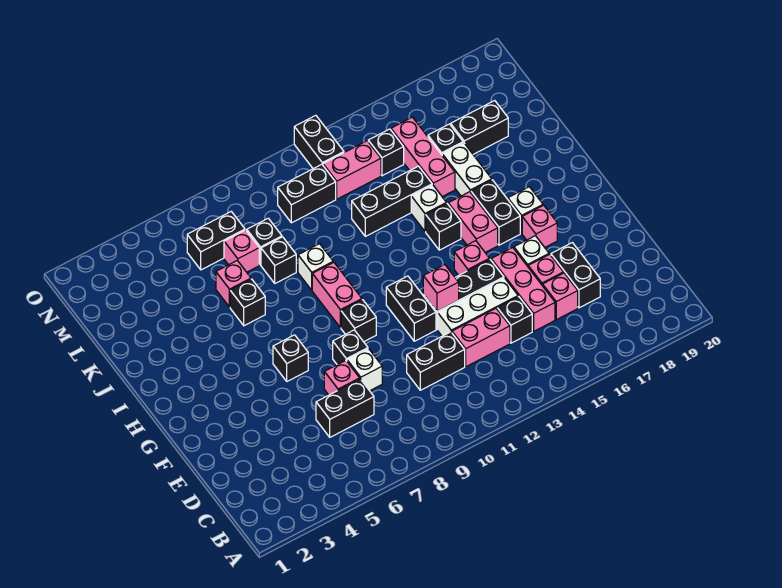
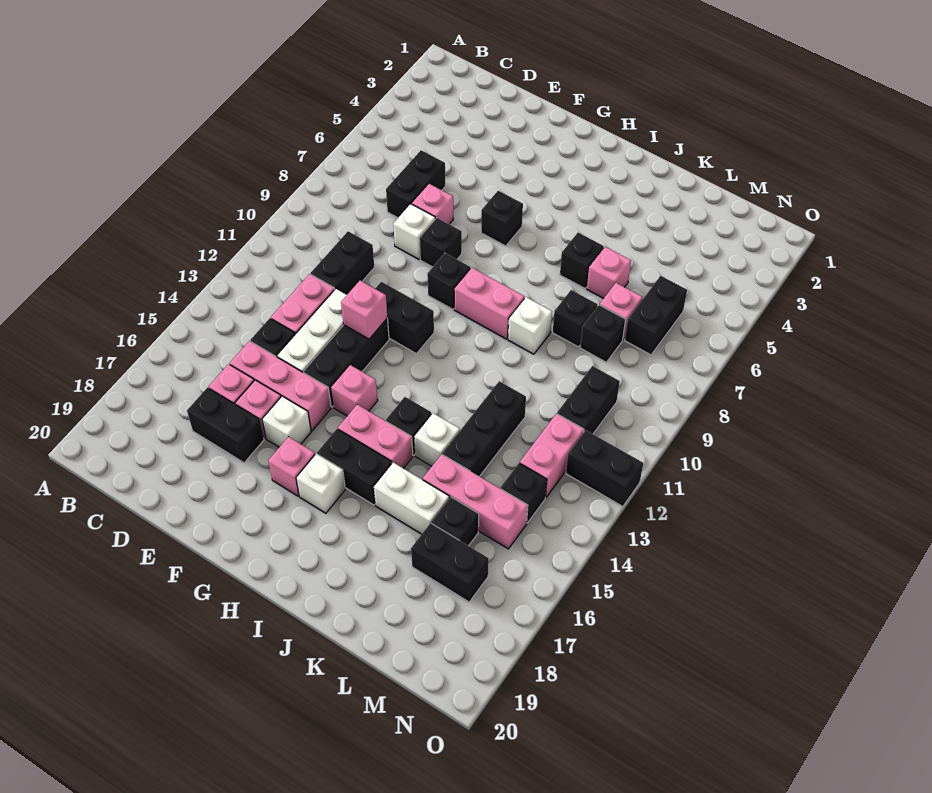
black 1x2 brick [451,101,508,154] -> black 1x2 brick turned to [411,523,489,602]

